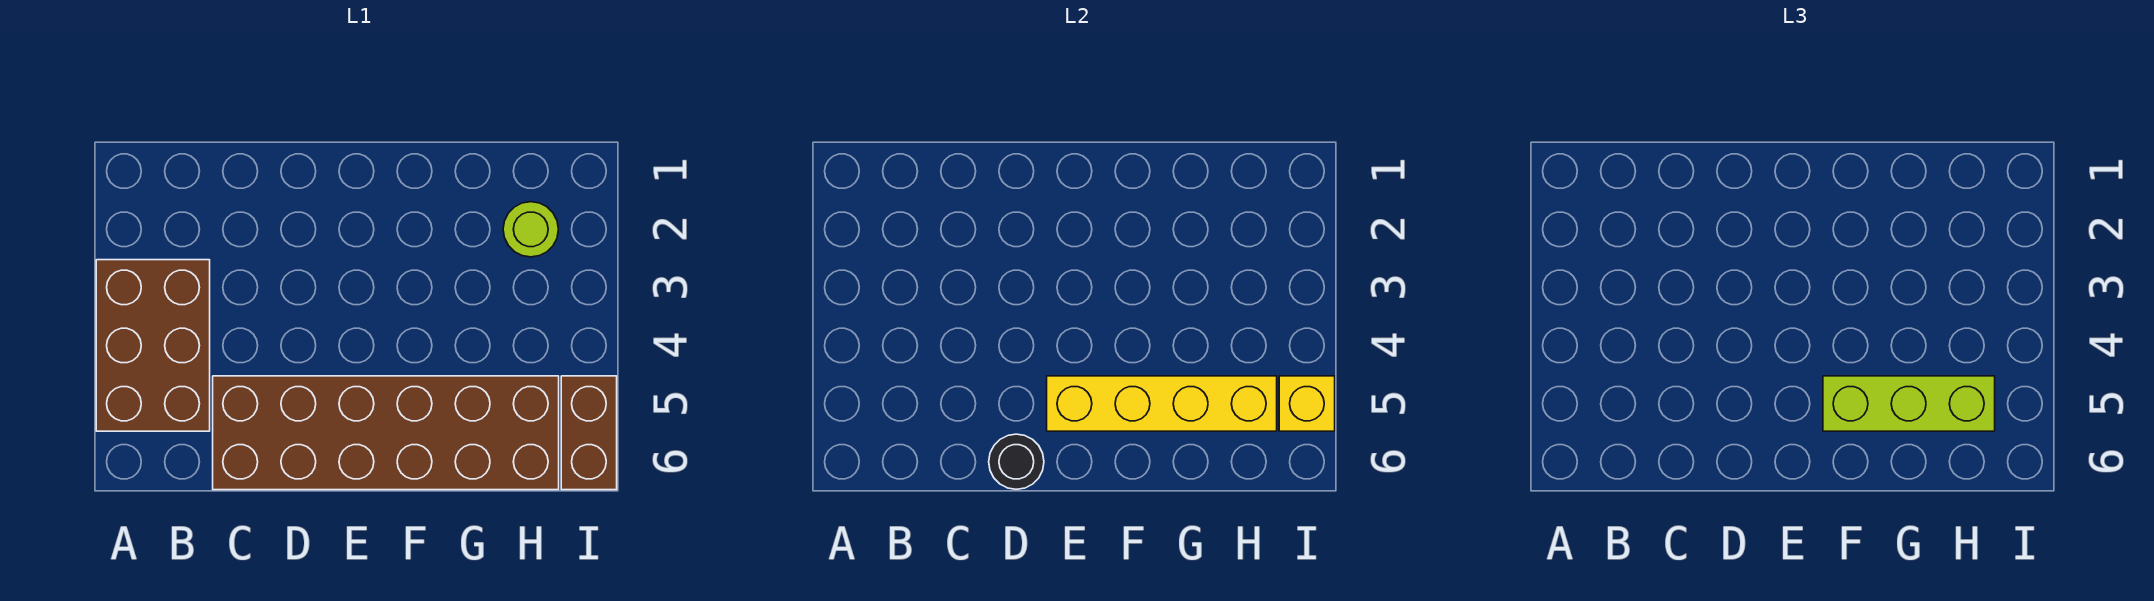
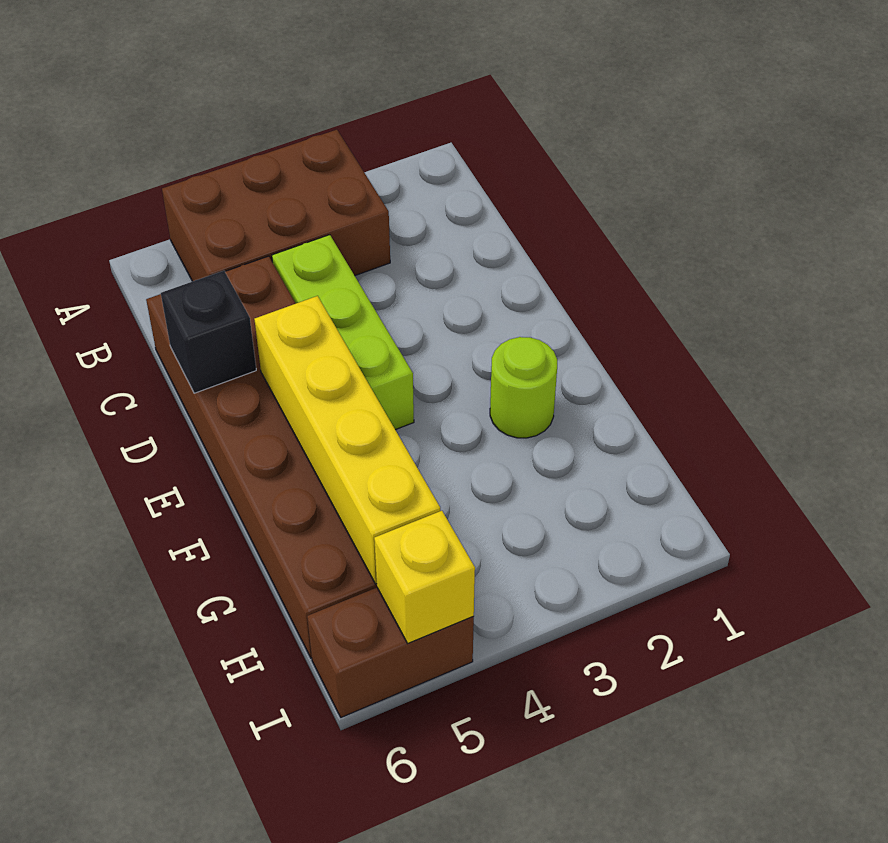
black 1x1 round brick [989,434,1044,489] -> black 1x1 brick [161,271,256,393]
lime 1x3 brick [1823,376,1995,431] -> lime 1x3 brick moved to [272,235,414,430]
lime 1x1 round brick [503,202,558,257] -> lime 1x1 round brick moved to [490,337,557,438]

